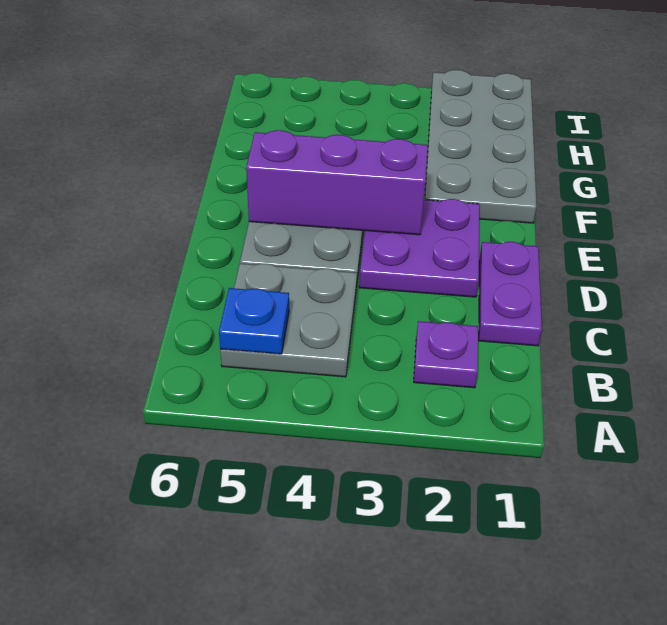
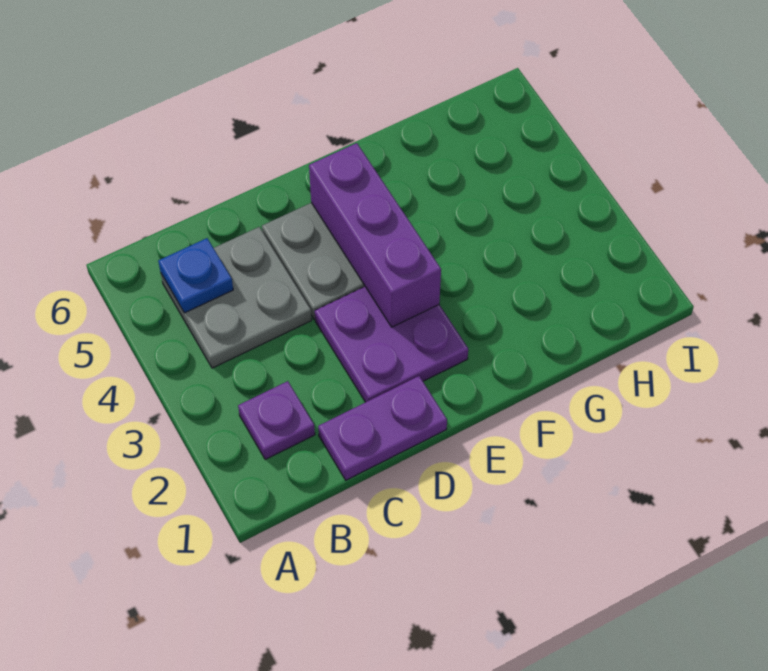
grey 2x4 plate [425,70,537,223] -> none

